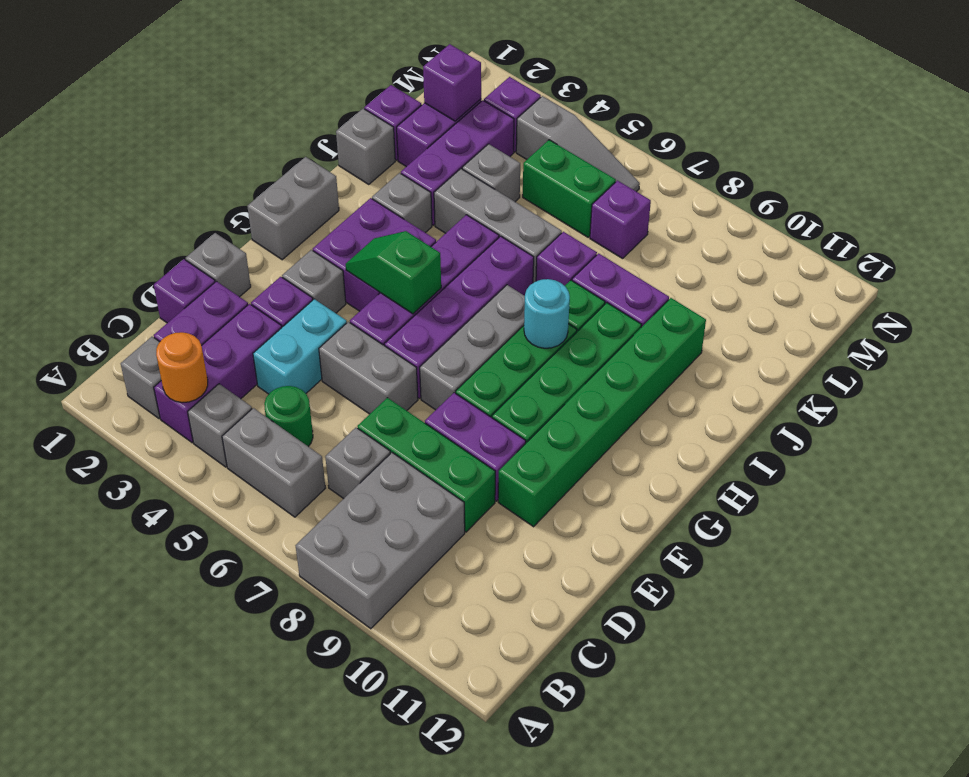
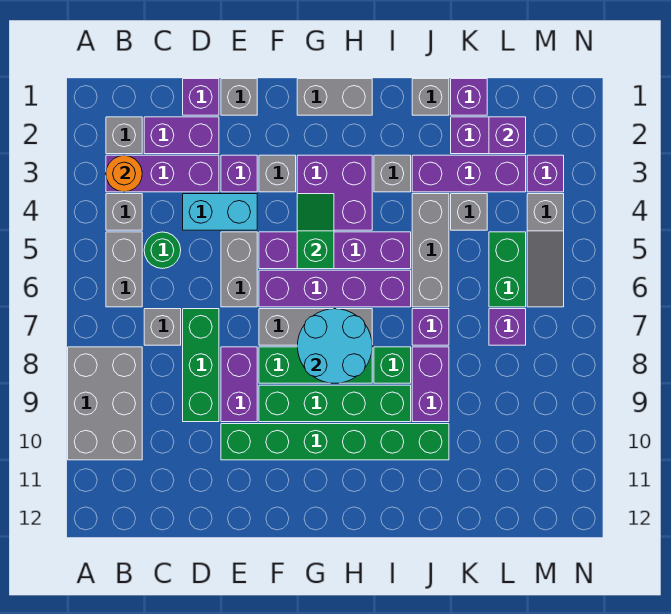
grey 2x3 brick [296,453,465,629] -> grey 2x3 brick turned to [68,347,142,460]
cyan 1x1 round brick [524,279,570,348] -> cyan 2x2 round brick [297,309,372,383]

